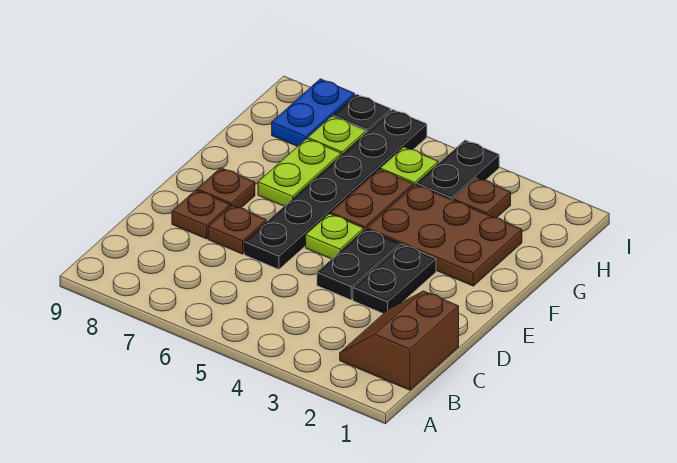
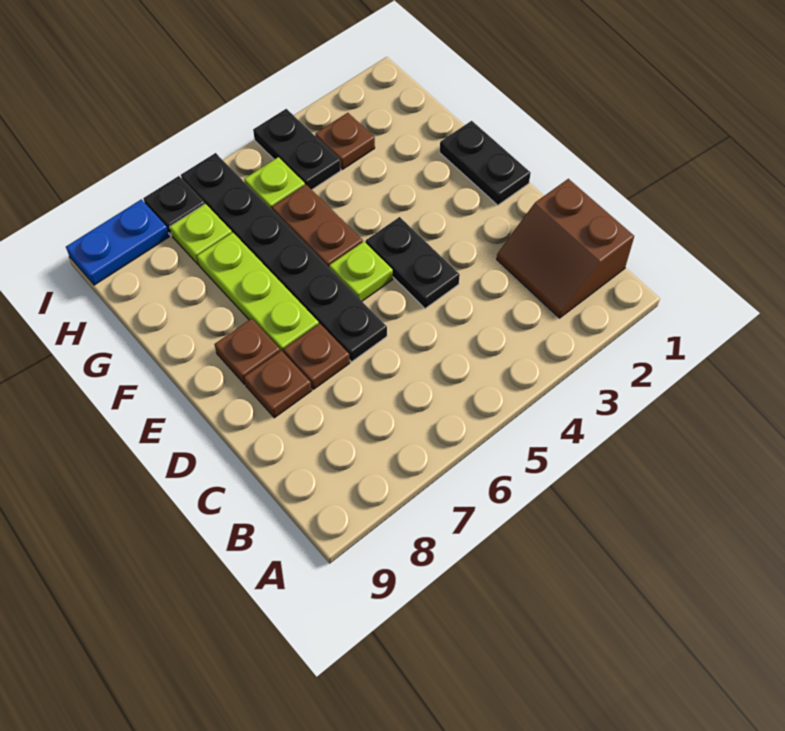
black 1x2 plate [353,244,436,314] -> black 1x2 plate moved to [440,121,531,205]
brown 2x3 plate [367,184,522,286] -> none
lime 1x2 plate [258,139,341,206] -> lime 1x3 plate [197,233,319,353]
blue 1x2 plate [272,79,355,147] -> blue 1x2 plate turned to [66,199,169,285]

